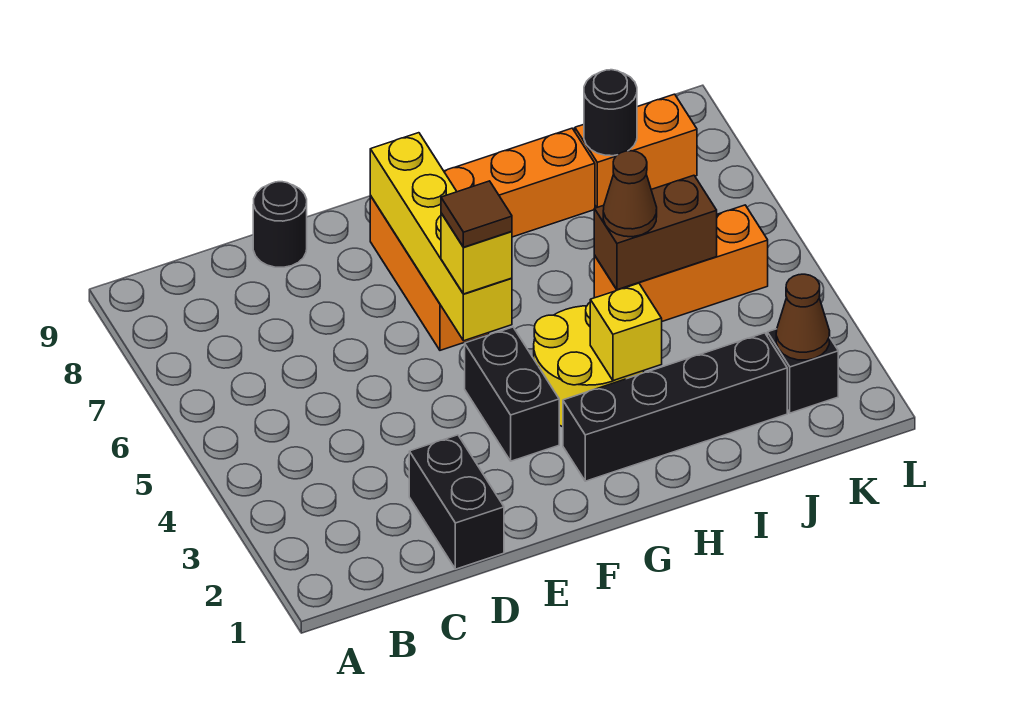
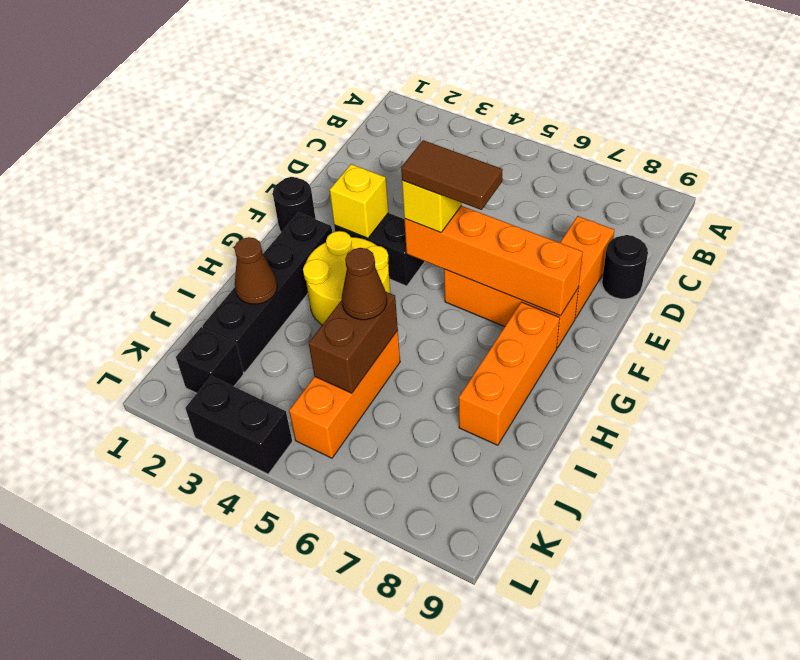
black 1x2 brick [409,435,504,569] -> black 1x2 brick moved to [185,376,292,474]
yellow 1x4 brick [370,133,512,341] -> orange 1x4 brick [404,206,583,316]
brown 1x1 tile [441,181,512,247] -> brown 1x2 tile [401,140,503,210]
yellow 1x1 brick [590,283,662,381] -> yellow 1x1 brick moved to [330,164,388,238]
orange 1x2 brick [575,94,697,207] -> orange 1x2 brick moved to [560,216,614,318]
black 1x1 round brick [584,70,637,156] -> black 1x1 round brick moved to [273,177,316,232]
brown 1x1 cone [776,274,830,360] -> brown 1x1 cone moved to [234,237,277,304]

